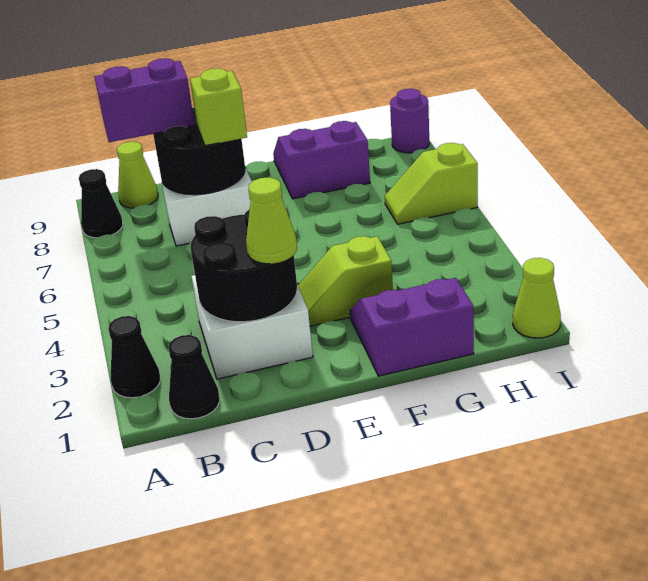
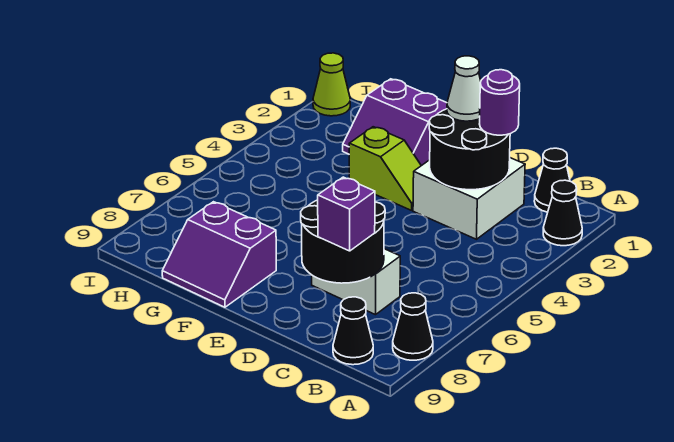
purple 1x2 brick [94,58,195,142] -> purple 1x1 brick [318,177,375,251]
lime 1x1 cone [117,142,158,208] -> black 1x1 cone [333,297,373,365]
lime 1x1 cone [246,177,297,264] -> white 1x1 cone [447,56,481,121]
lime 1x1 brick [190,68,247,146] -> none
lime 1x2 slope [385,143,478,224] -> none
purple 1x1 round brick [390,89,429,153] -> purple 1x1 round brick moved to [480,70,520,135]

